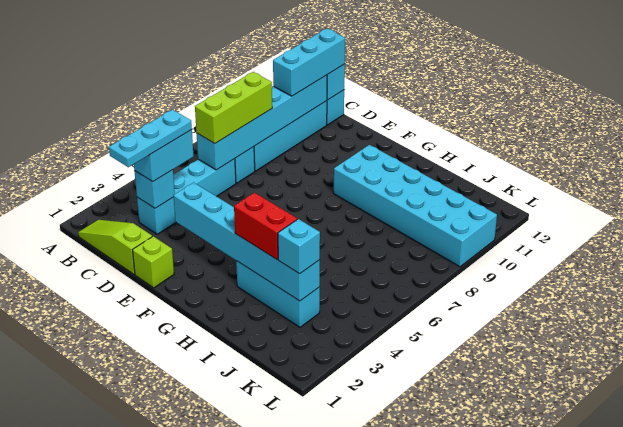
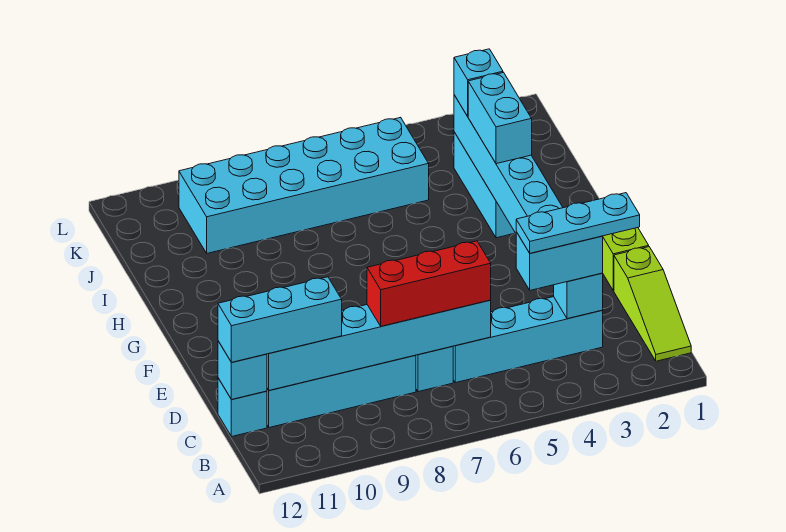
lime 1x3 brick [195,72,272,143] -> red 1x3 brick [367,241,491,326]
cyan 2x6 brick [334,145,497,267] -> cyan 2x6 brick turned to [179,117,429,253]
red 1x2 brick [234,193,297,260] -> cyan 1x2 brick [468,73,532,164]

